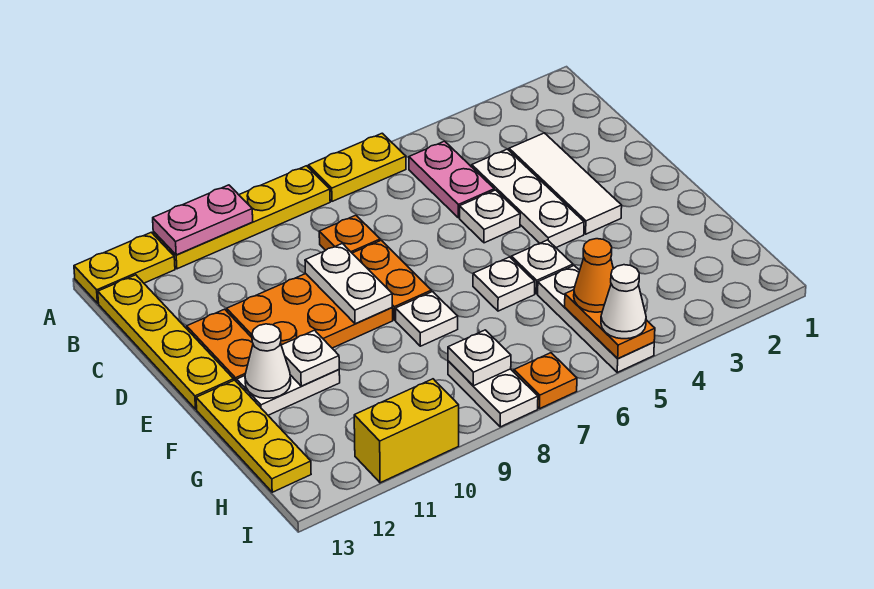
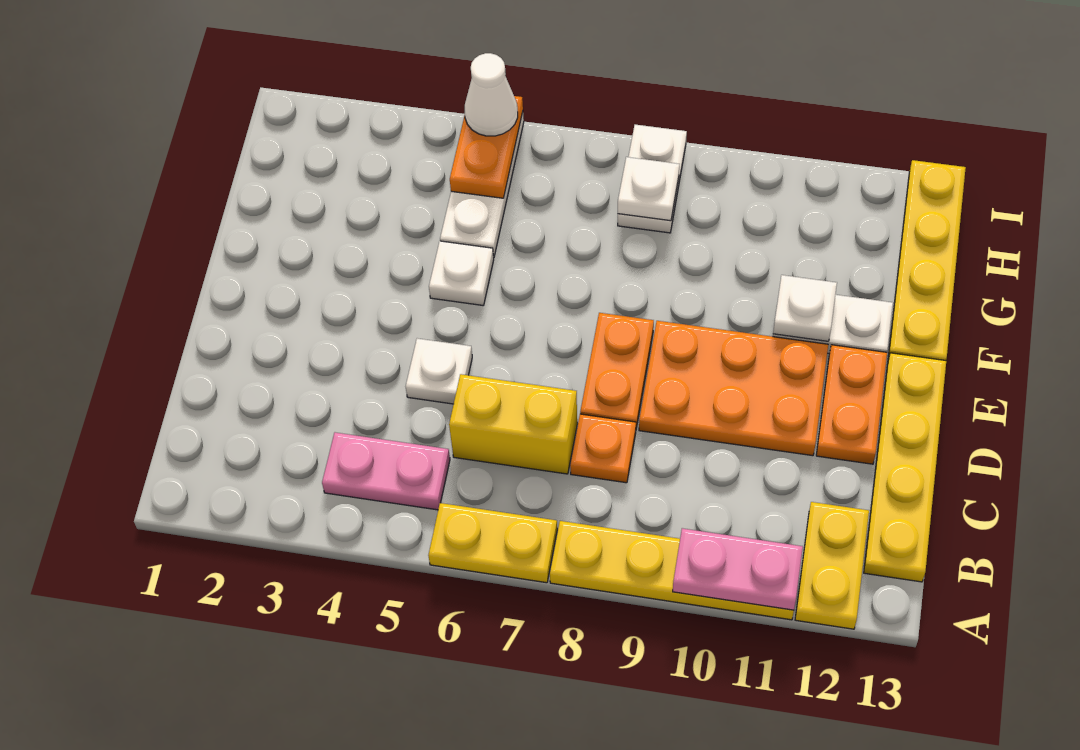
yellow 1x2 plate [74,232,175,303] -> yellow 1x2 plate turned to [795,502,869,629]
pink 1x2 plate [409,141,494,218] -> pink 1x2 plate turned to [322,432,450,510]
white 1x3 tile [509,133,622,234] -> none
white 1x3 plate [472,149,584,247] -> none
white 1x2 plate [305,243,392,324] -> none
white 1x1 plate [473,257,535,311] -> none
white 1x1 plate [396,292,458,346] -> none
white 1x1 cone [245,324,291,398] -> none
yellow 1x3 plate [196,380,311,492] -> yellow 1x4 plate [888,160,966,360]
orange 1x1 cone [574,239,613,312] -> none
orange 1x1 plate [514,353,577,408] -> none
yellow 1x2 brick [354,379,459,483] -> yellow 1x2 brick moved to [449,374,577,474]

